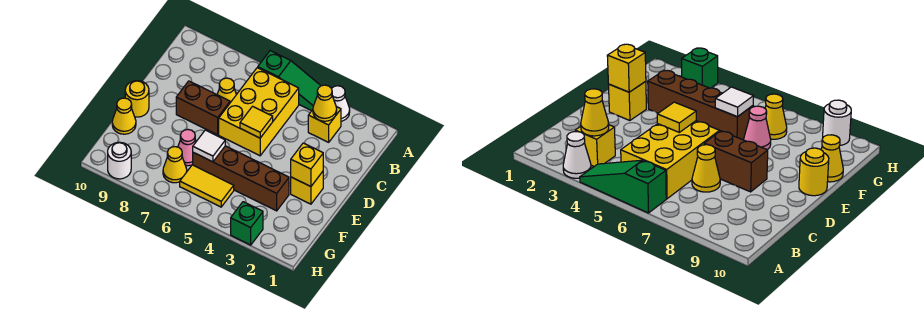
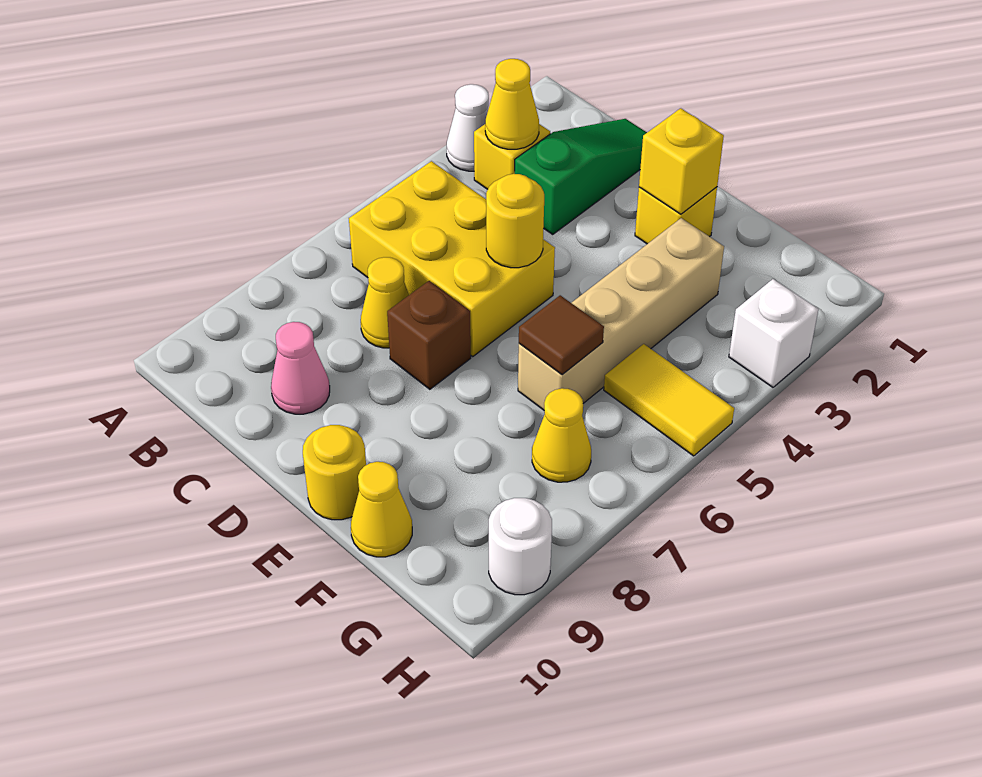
green 1x3 slope [258,51,321,111] -> green 1x3 slope moved to [515,119,647,234]
yellow 1x1 tile [240,106,273,138] -> yellow 1x1 round brick [486,174,544,268]
brown 1x2 brick [176,81,230,135] -> brown 1x1 brick [387,281,471,389]
brown 1x4 brick [193,146,289,211] -> tan 1x4 brick [518,218,724,410]
white 1x1 tile [193,130,225,162] -> brown 1x1 tile [519,295,604,375]
pink 1x1 cone [178,130,196,166] -> pink 1x1 cone moved to [271,322,330,414]
yellow 1x2 tile [180,165,234,207] -> yellow 1x2 tile turned to [604,344,734,456]
green 1x1 brick [231,202,263,245] -> white 1x1 brick [729,279,818,387]

